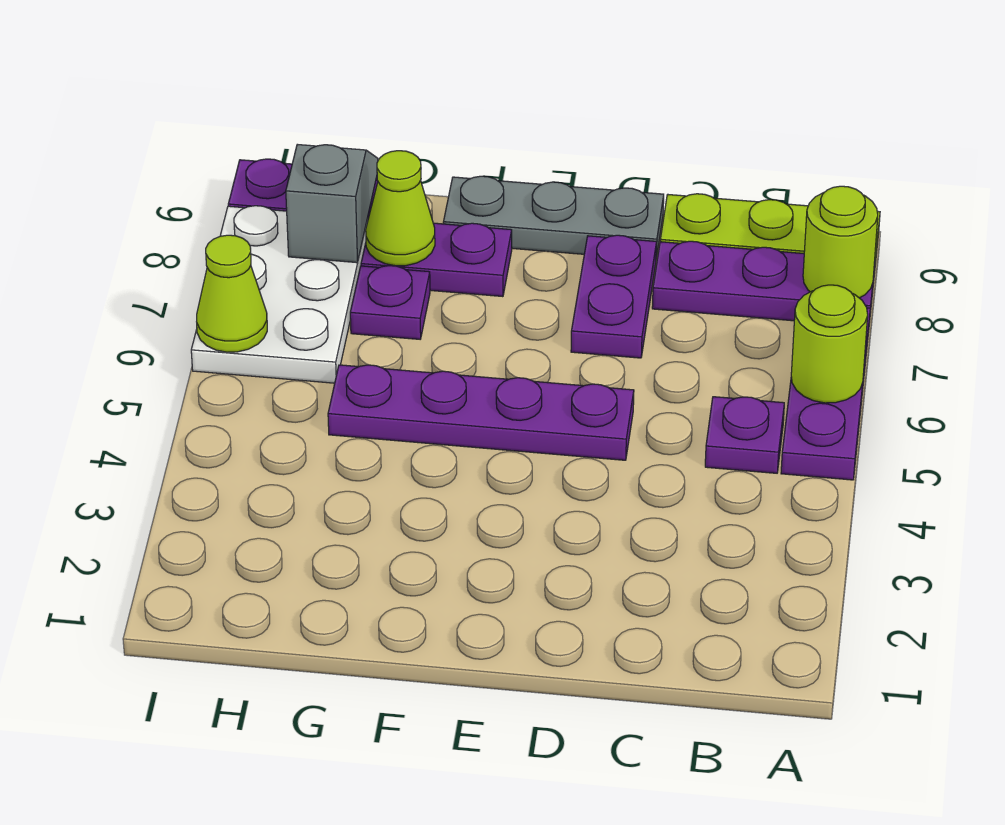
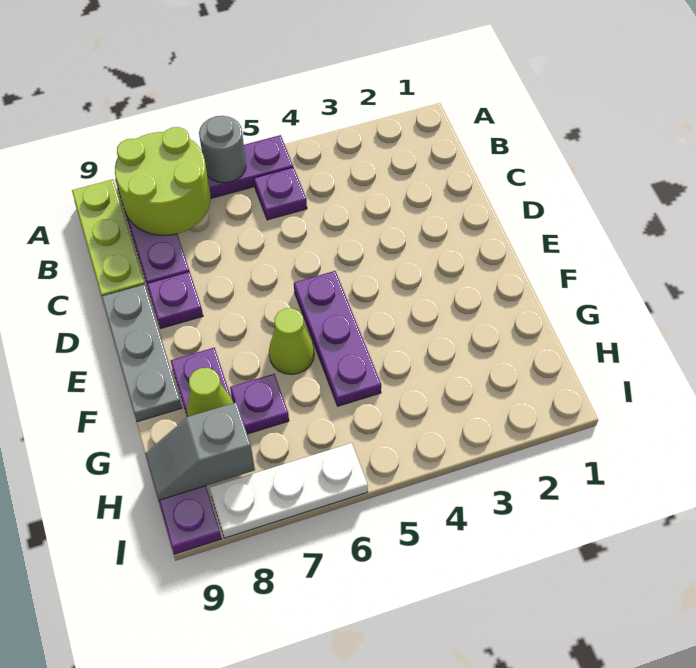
lime 1x1 round brick [791,285,868,403] -> grey 1x1 round brick [199,116,246,183]
lime 1x1 round brick [803,186,878,298] -> lime 2x2 round brick [115,127,211,235]
purple 1x4 plate [328,365,634,460] -> purple 1x3 plate [294,271,381,406]
purple 1x2 plate [571,235,657,358] -> purple 1x1 plate [147,272,203,328]
white 2x3 plate [191,206,368,383] -> white 1x3 plate [209,443,368,538]
lime 1x1 cone [197,235,267,352] -> lime 1x1 cone moved to [269,308,314,374]

